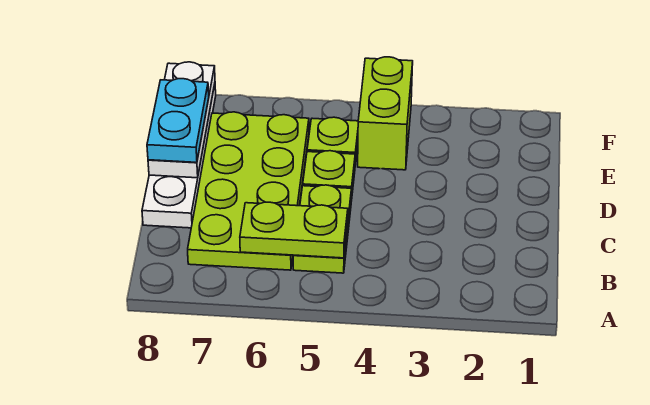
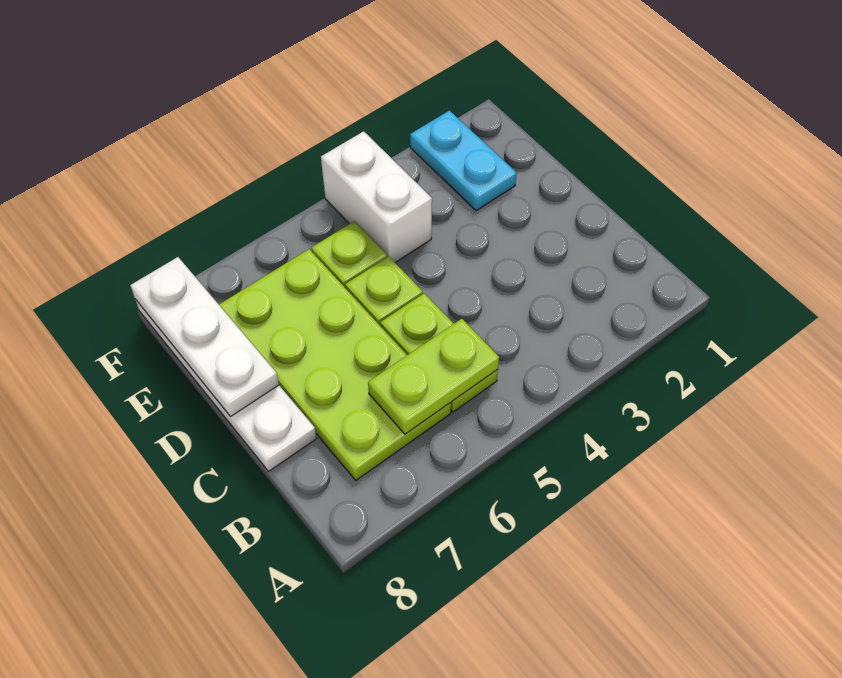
cyan 1x2 plate [147,79,209,162] -> cyan 1x2 plate moved to [410,111,516,211]
lime 1x2 brick [358,57,413,170] -> white 1x2 brick [321,131,432,262]

